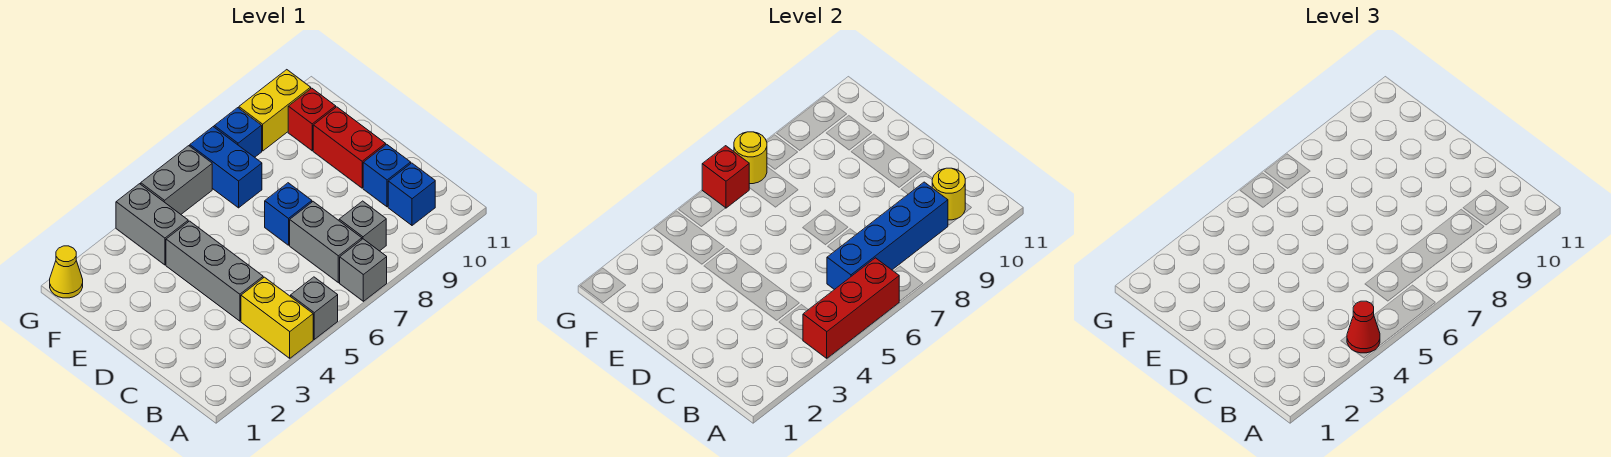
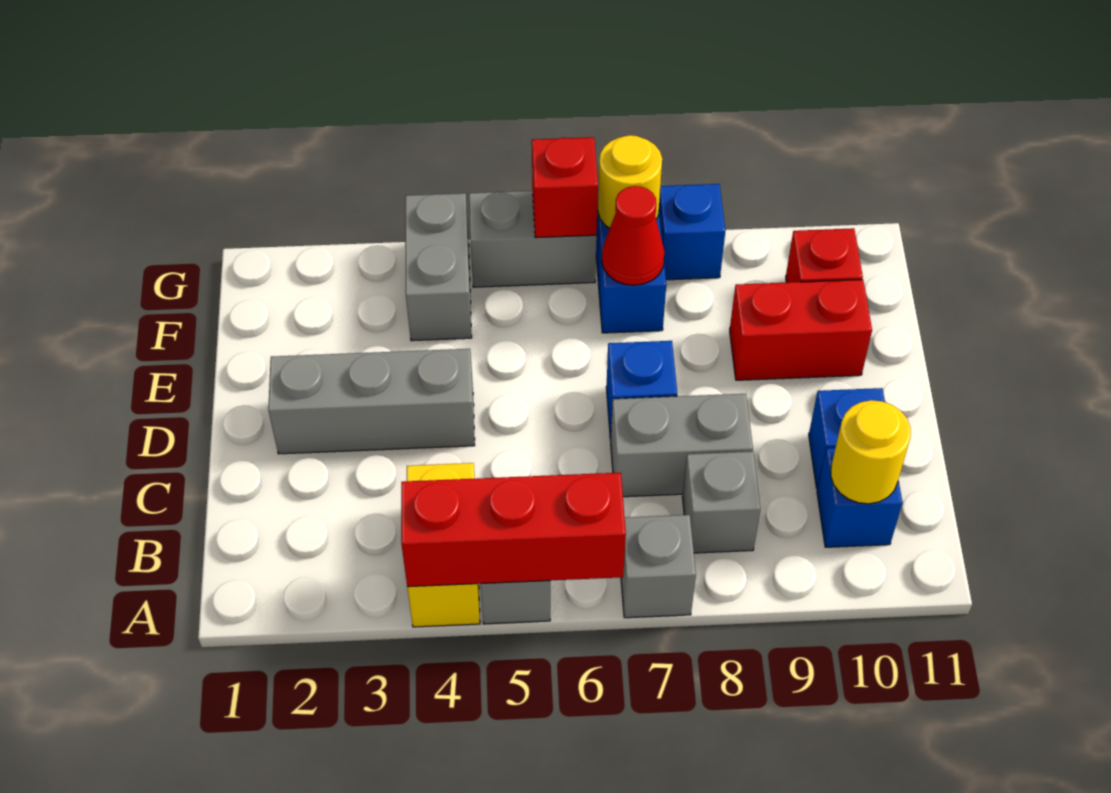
red 1x1 cone [1347,301,1380,353] -> red 1x1 cone moved to [602,186,664,285]
blue 1x4 brick [827,182,948,290] -> none
grey 1x2 brick [290,202,362,283] -> grey 1x2 brick turned to [611,394,753,497]
grey 1x3 brick [166,221,263,321] -> grey 1x3 brick turned to [268,349,475,454]
red 1x2 brick [313,107,386,188] -> red 1x2 brick turned to [730,280,872,380]
yellow 1x1 cone [50,246,83,298] -> none
yellow 1x2 brick [239,70,311,151] -> none

